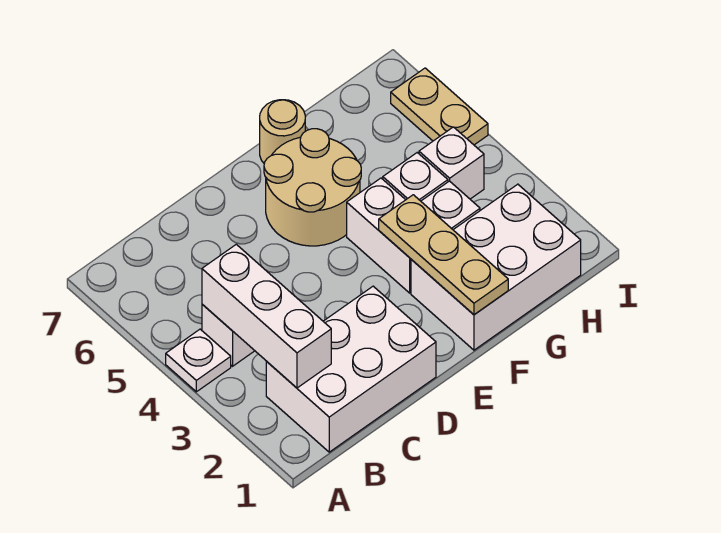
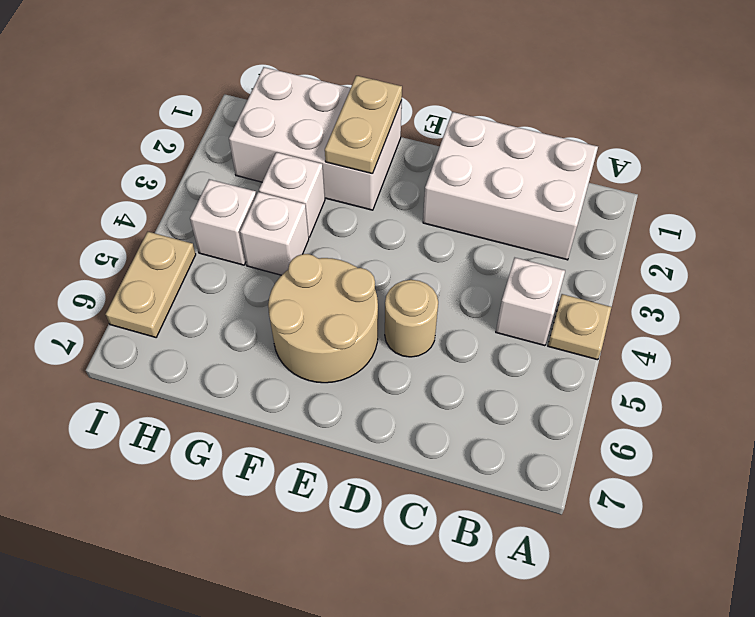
white 1x1 plate [166,329,231,392] -> tan 1x1 plate [548,294,612,360]
white 1x3 brick [202,244,331,388] -> none
tan 1x3 plate [379,195,508,314] -> tan 1x2 plate [325,76,402,174]
white 1x2 brick [347,178,411,293] -> none
tan 1x1 round brick [260,100,305,163] -> tan 1x1 round brick moved to [385,280,438,357]

